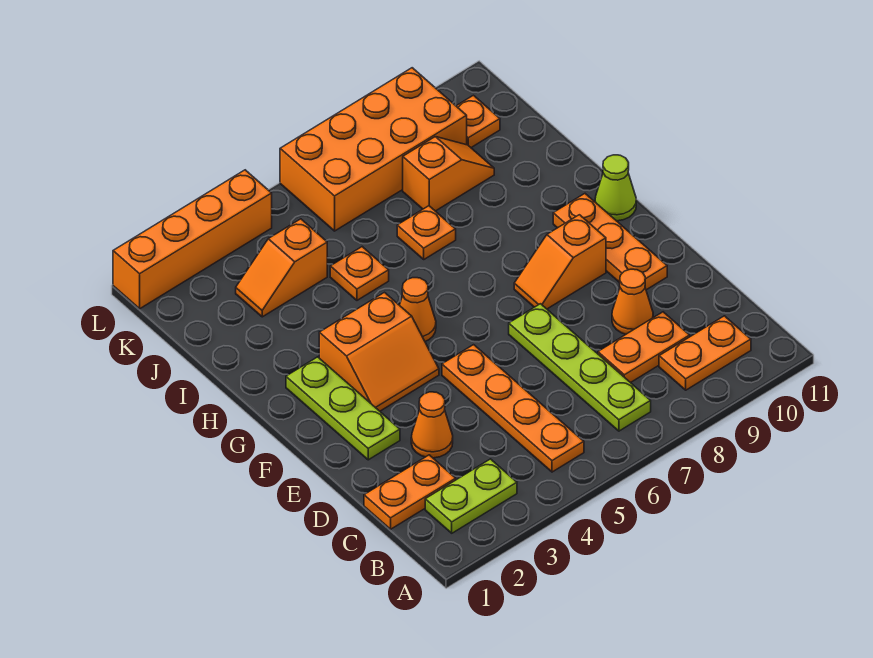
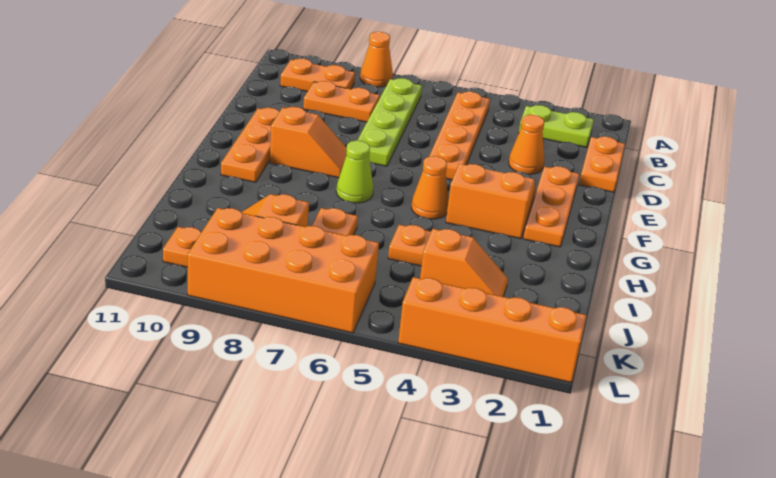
orange 1x2 plate [364,455,456,529] -> orange 1x2 plate turned to [579,137,625,192]
orange 1x1 cone [612,269,653,334] -> orange 1x1 cone moved to [360,32,393,87]
lime 1x3 plate [286,357,400,460] -> orange 1x3 plate [523,166,579,247]
lime 1x1 cone [595,155,636,221] -> lime 1x1 cone moved to [336,141,374,203]

